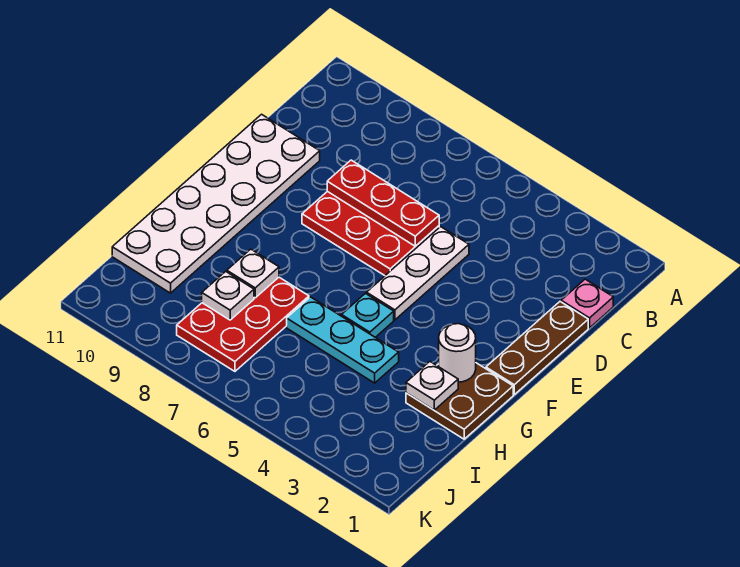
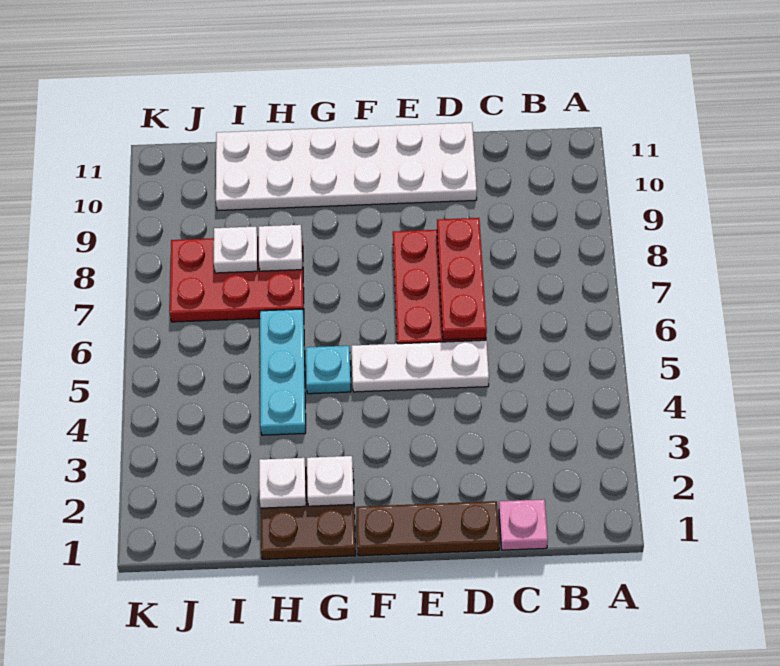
white 1x1 round brick [439,324,476,382] -> white 1x1 plate [307,456,354,506]

